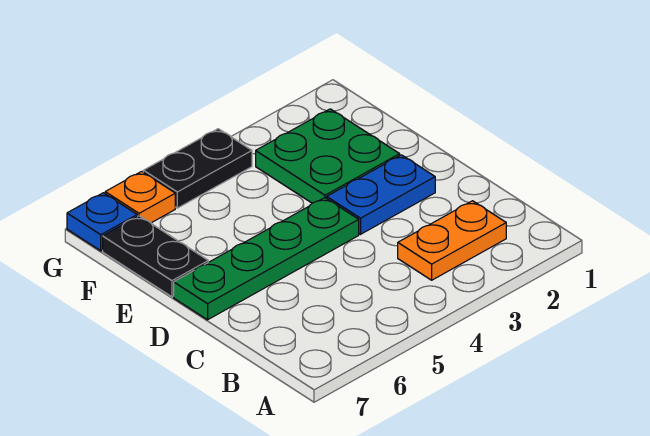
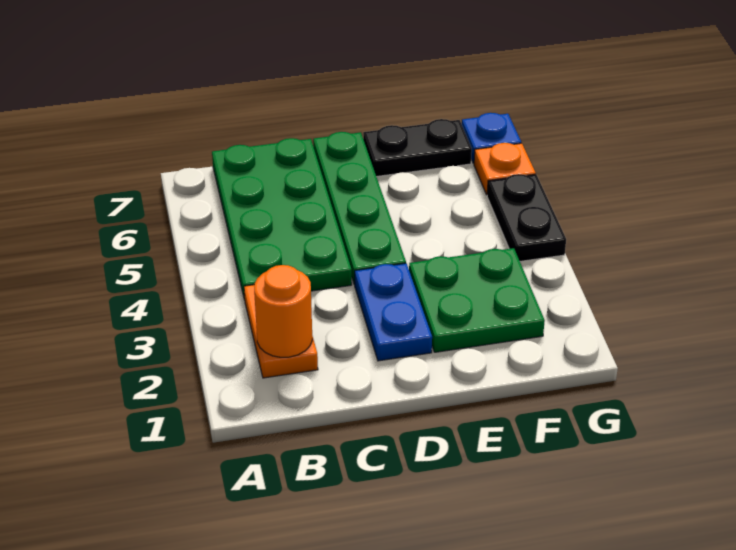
none -> orange 1x1 round brick [254,265,312,357]
none -> green 2x4 plate [212,138,352,300]

